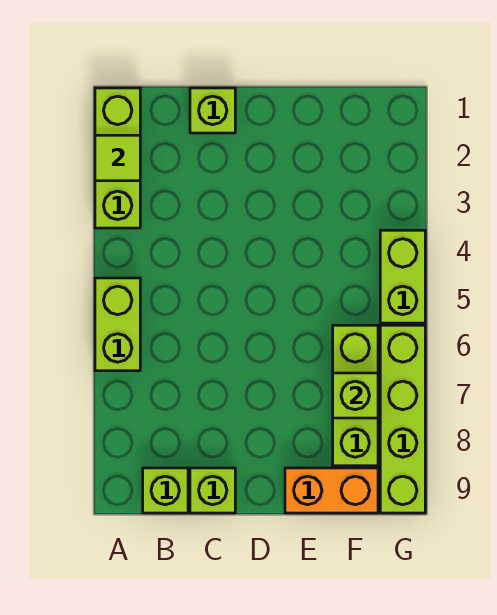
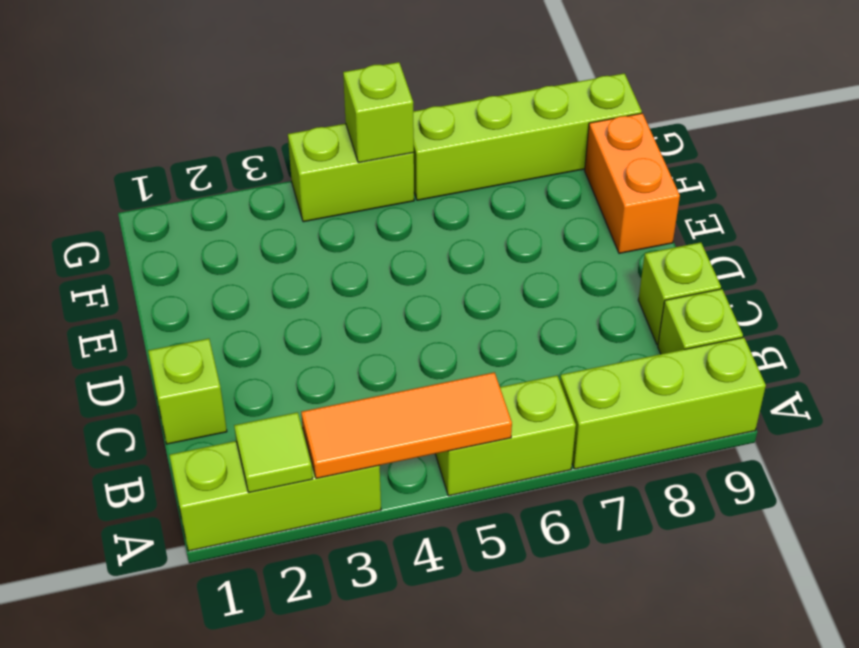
none -> orange 1x3 tile [301,372,512,478]
lime 1x3 brick [333,325,378,466] -> lime 1x3 brick moved to [560,337,766,469]
lime 1x1 brick [333,373,378,418] -> lime 1x1 brick moved to [343,62,414,163]

